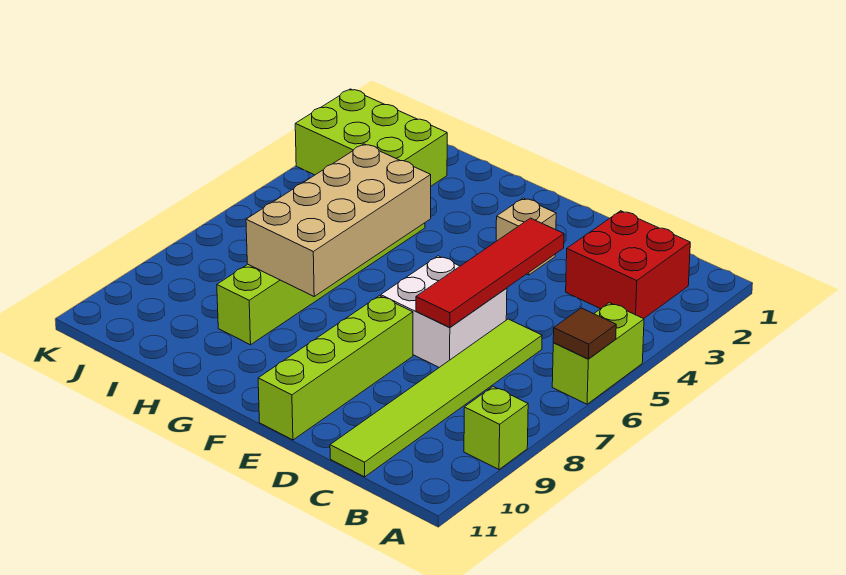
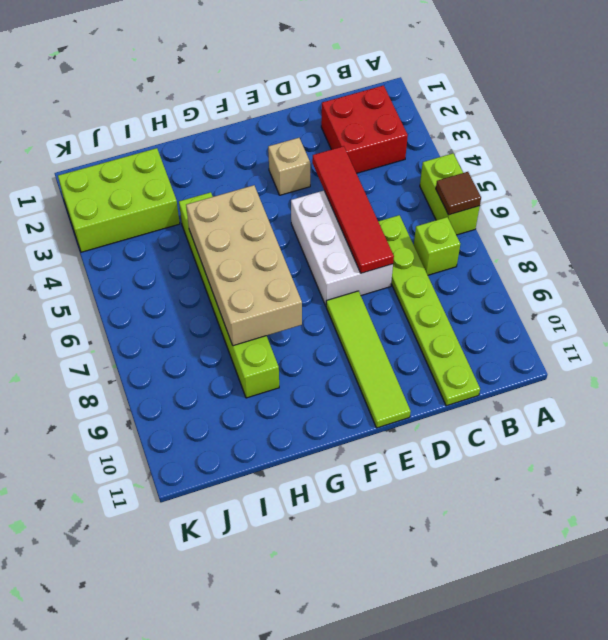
lime 1x1 brick [464,387,528,469] -> lime 1x1 brick moved to [414,217,460,275]
lime 1x6 tile [330,319,542,477] -> lime 1x6 plate [378,215,480,406]
white 2x2 brick [381,256,507,367] -> white 2x3 brick [291,191,393,306]
lime 1x4 brick [258,296,413,440] -> lime 1x4 tile [326,291,411,428]

